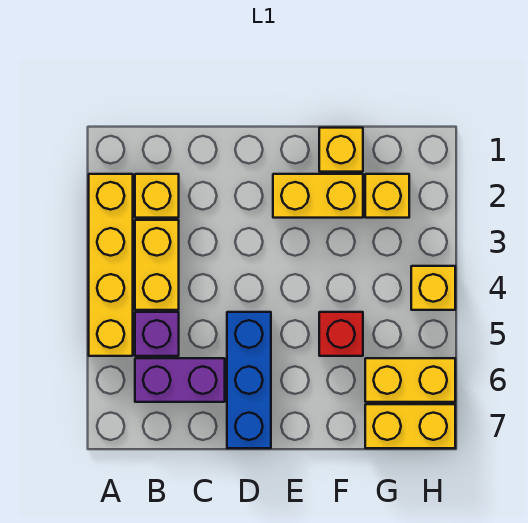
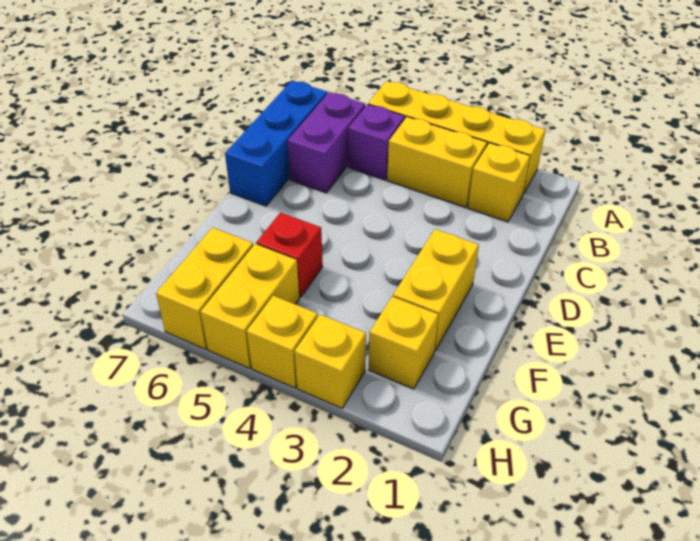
blue 1x3 brick [227,312,271,448] -> blue 1x3 brick turned to [225,81,327,206]
yellow 1x1 brick [319,128,363,172] -> yellow 1x1 brick moved to [295,314,366,408]
yellow 1x2 brick [365,404,455,448] -> yellow 1x2 brick moved to [201,244,299,368]

